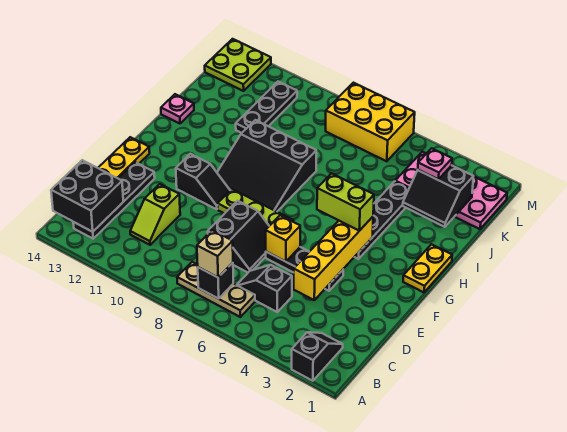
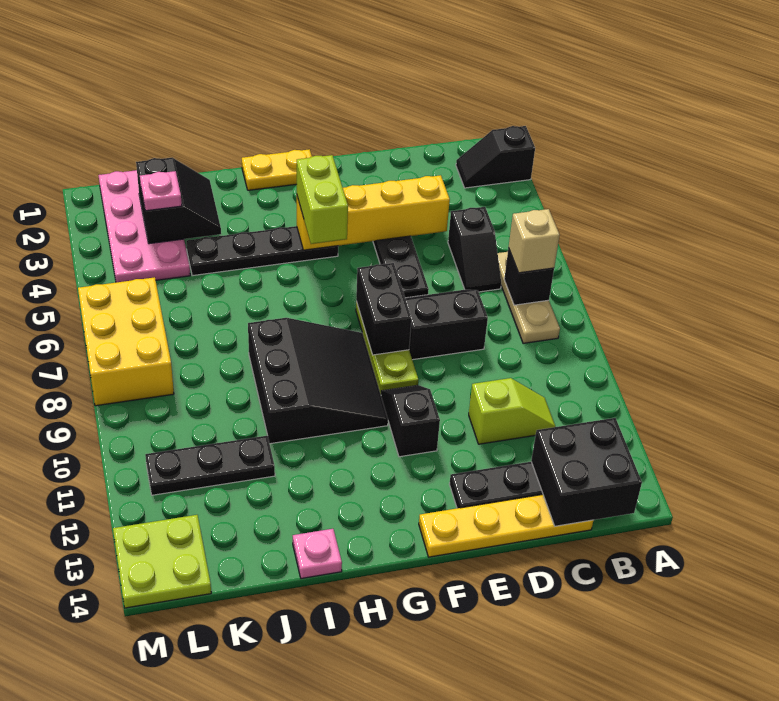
yellow 1x1 brick [266,215,300,262] -> none
none -> black 1x2 brick [356,263,412,355]

